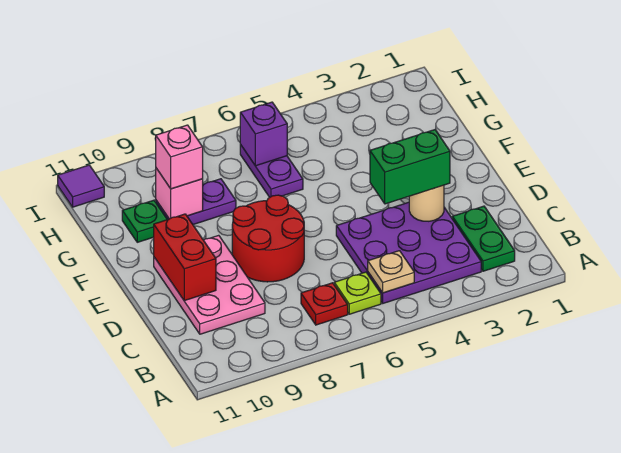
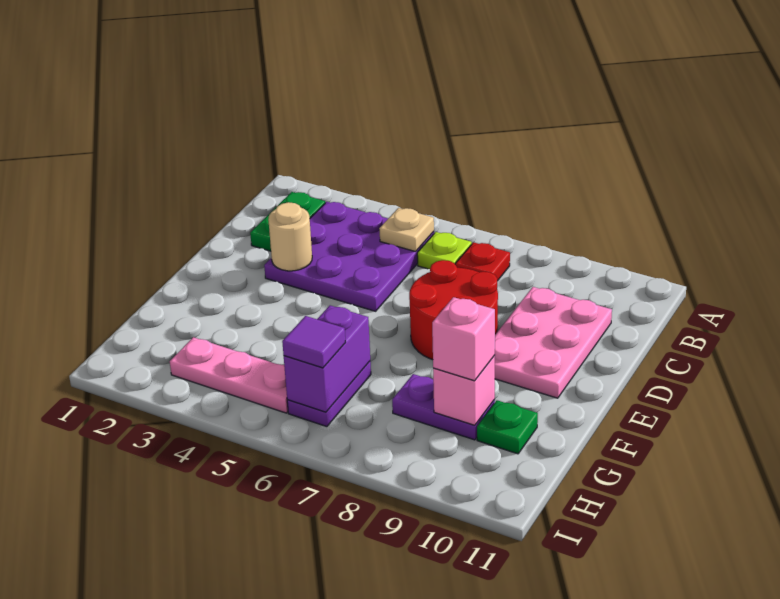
green 1x2 brick [370,130,450,204] -> none
red 1x2 brick [154,214,216,301] -> none
none -> pink 1x3 plate [170,337,288,413]
purple 1x1 brick [240,102,287,166] -> purple 1x2 brick [284,305,370,412]
purple 1x1 tile [58,165,104,207] -> purple 1x1 tile moved to [282,316,345,368]

